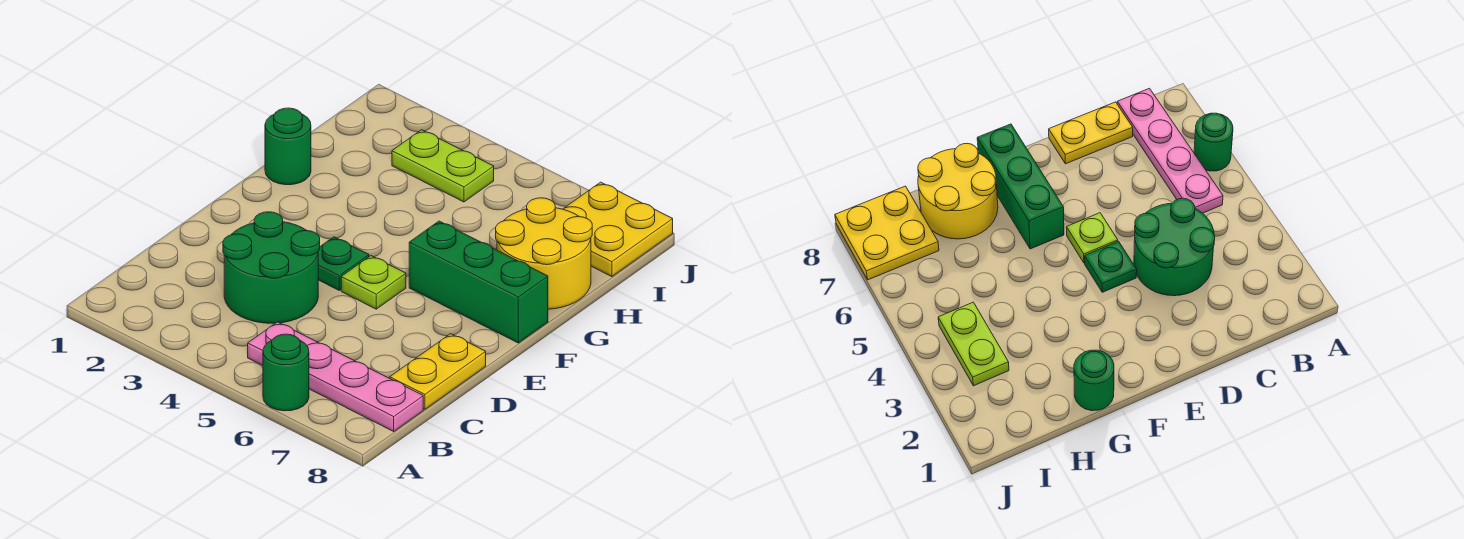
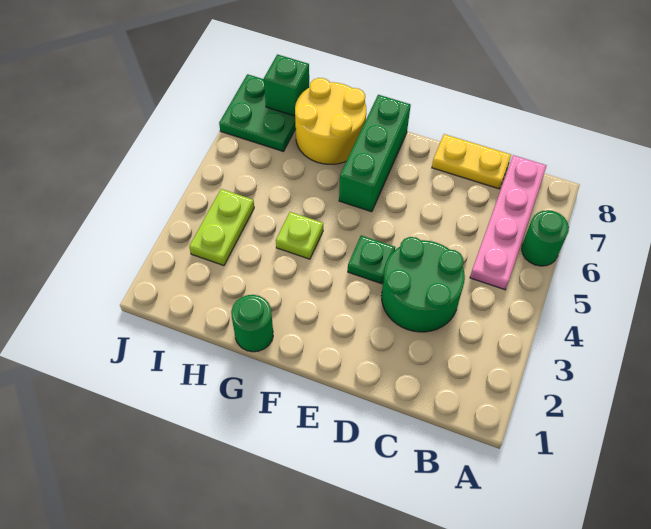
lime 1x1 plate [341,256,406,309] -> lime 1x1 plate moved to [276,212,323,259]
yellow 2x2 plate [563,182,673,277] -> green 2x2 plate [219,74,296,152]
none -> green 1x1 brick [264,54,309,116]

